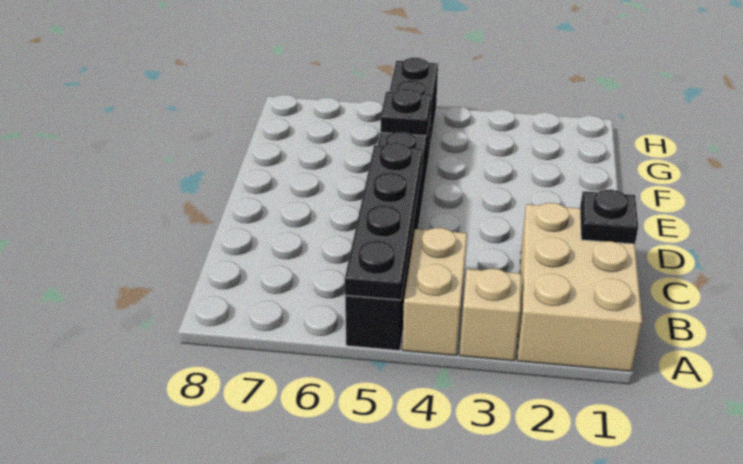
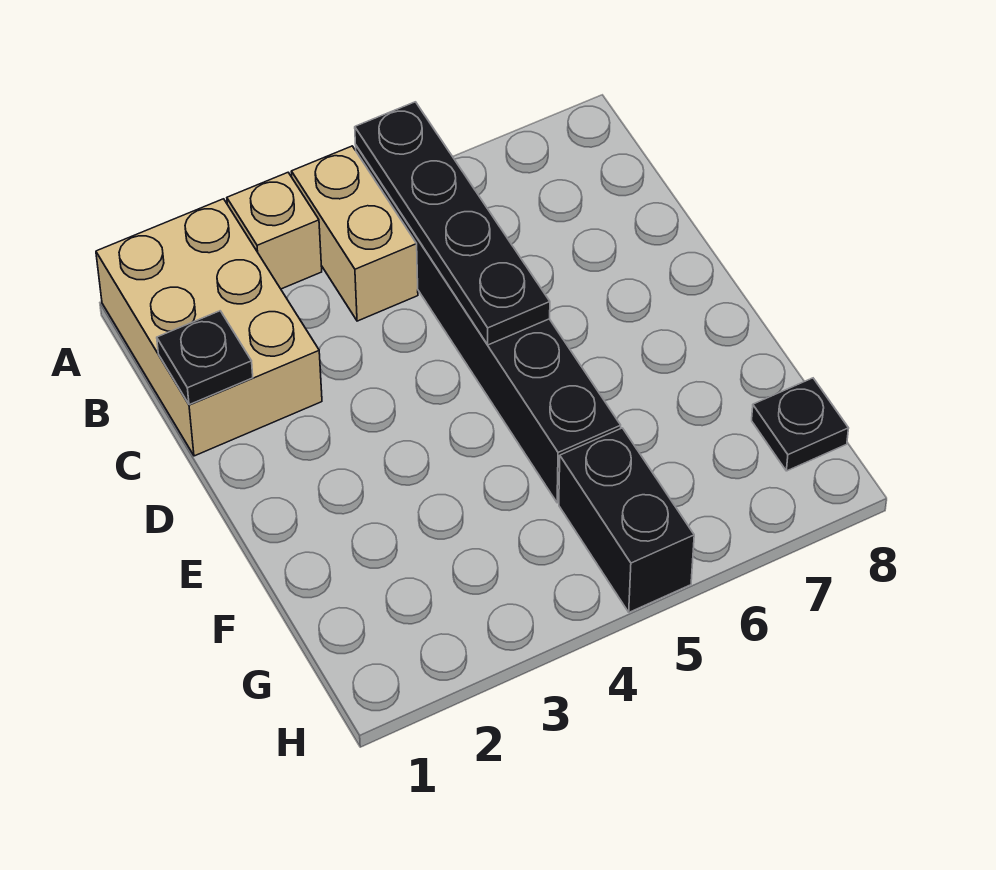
black 1x1 plate [380,89,431,136] -> black 1x1 plate moved to [752,378,849,471]

